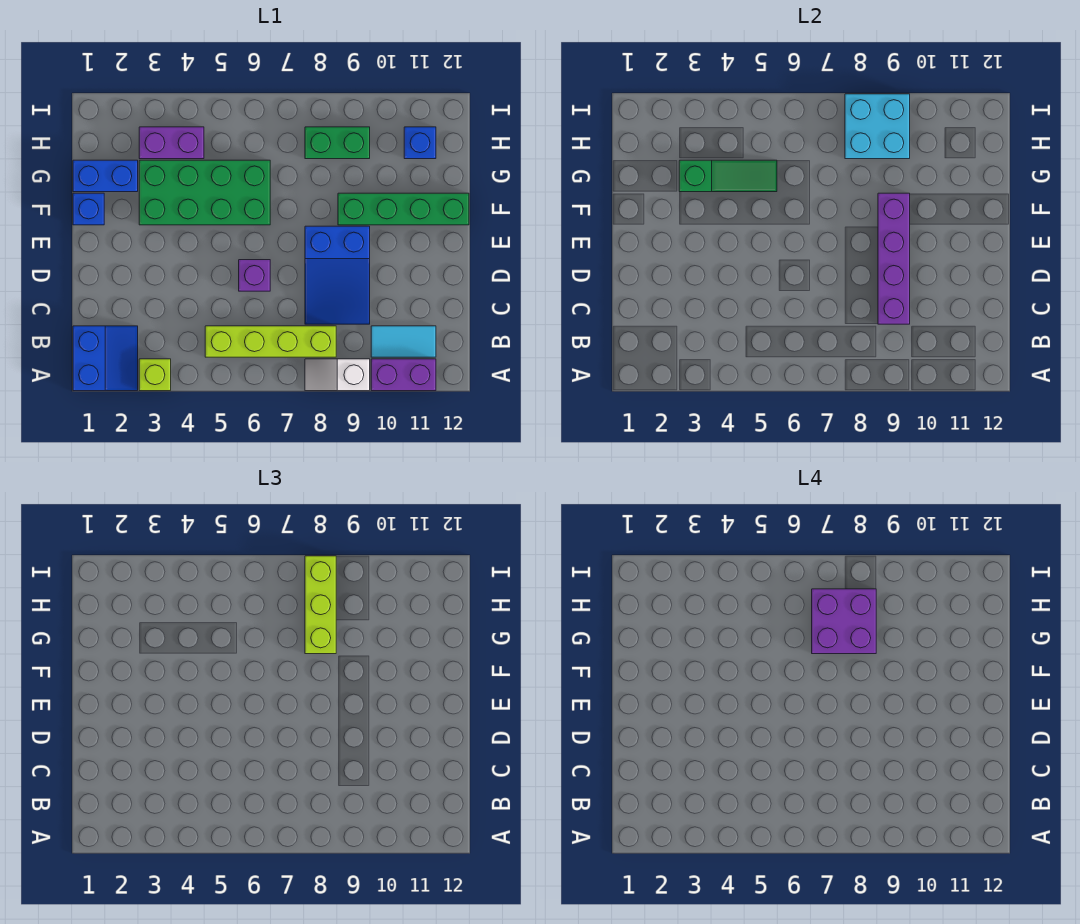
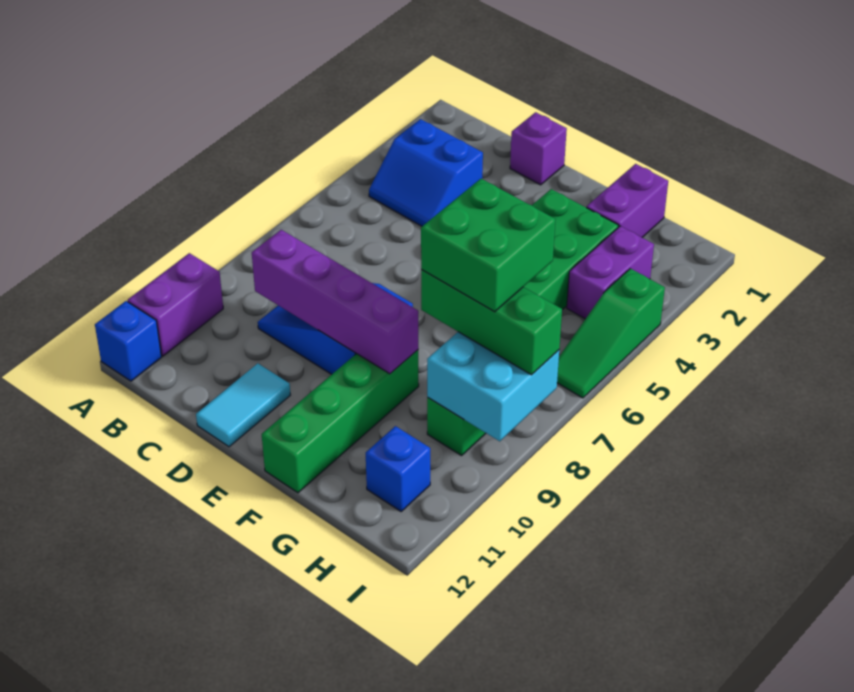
blue 2x2 slope [73,326,138,391] -> blue 2x2 slope moved to [369,119,483,226]
lime 1x1 brick [139,359,171,391] -> none
white 1x2 slope [305,359,370,391] -> none
lime 1x4 brick [205,326,336,357] -> none
cyan 1x2 tile [371,326,436,357] -> cyan 1x2 tile moved to [196,363,290,447]
purple 1x1 brick [239,260,270,291] -> purple 1x1 brick moved to [510,112,567,185]
blue 1x1 brick [73,193,104,225] -> blue 1x1 brick moved to [95,301,161,381]
blue 1x2 brick [73,160,138,192] -> purple 1x2 brick [586,164,668,237]
green 1x3 slope [679,160,777,192] -> green 1x3 slope moved to [557,268,665,398]
purple 2x2 brick [812,589,876,654] -> green 2x2 brick [421,179,555,312]
lime 1x3 brick [305,556,336,654] -> green 1x3 brick [421,270,562,375]

